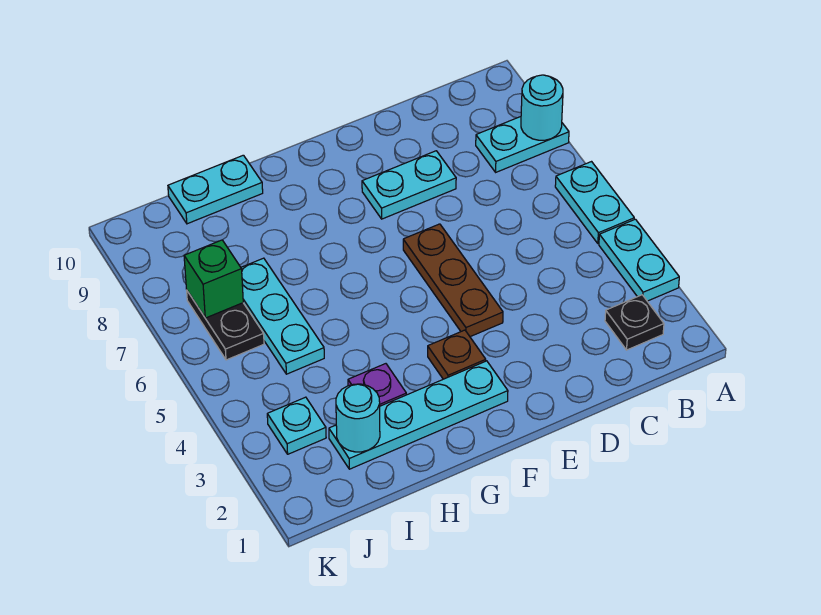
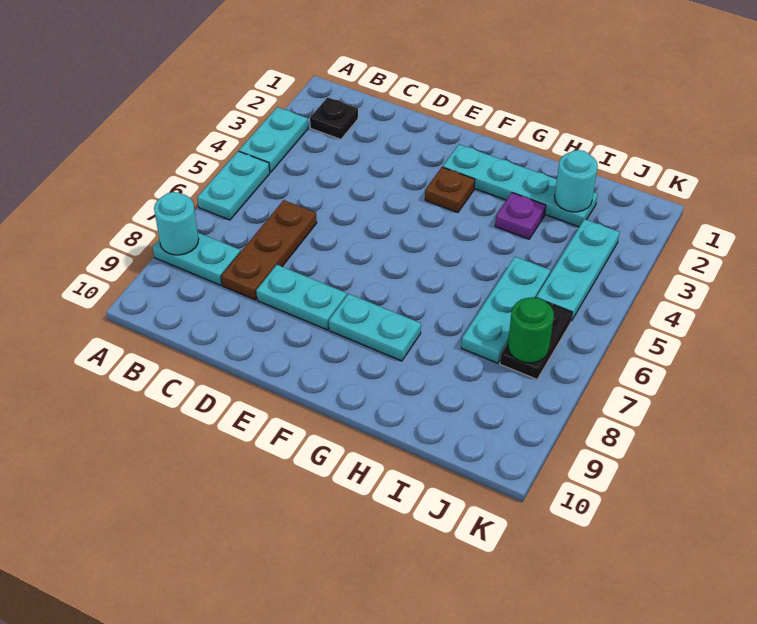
brown 1x3 plate [403,224,503,337] -> brown 1x3 plate moved to [221,200,317,300]
cyan 1x2 plate [168,155,263,224] -> cyan 1x2 plate moved to [329,294,421,361]
cyan 1x1 plate [267,397,326,454] -> cyan 1x3 plate [536,219,620,321]
green 1x1 brick [184,240,243,318] -> green 1x1 round brick [508,297,554,363]

